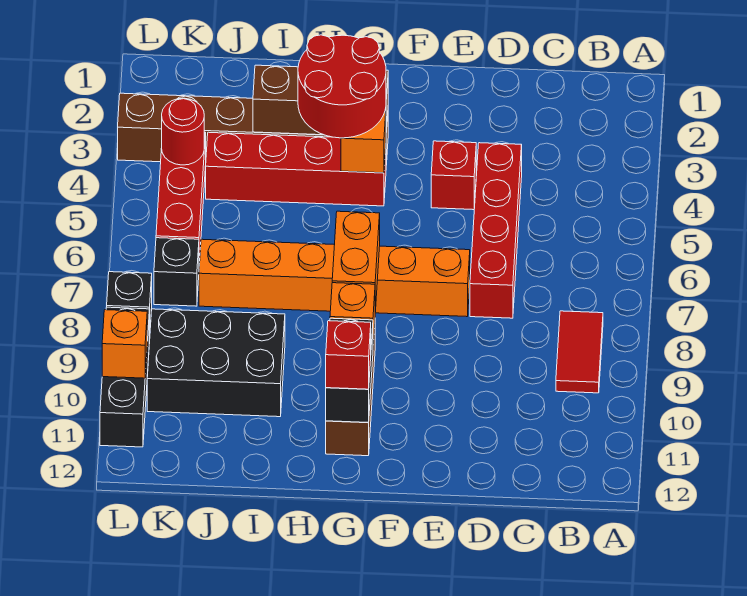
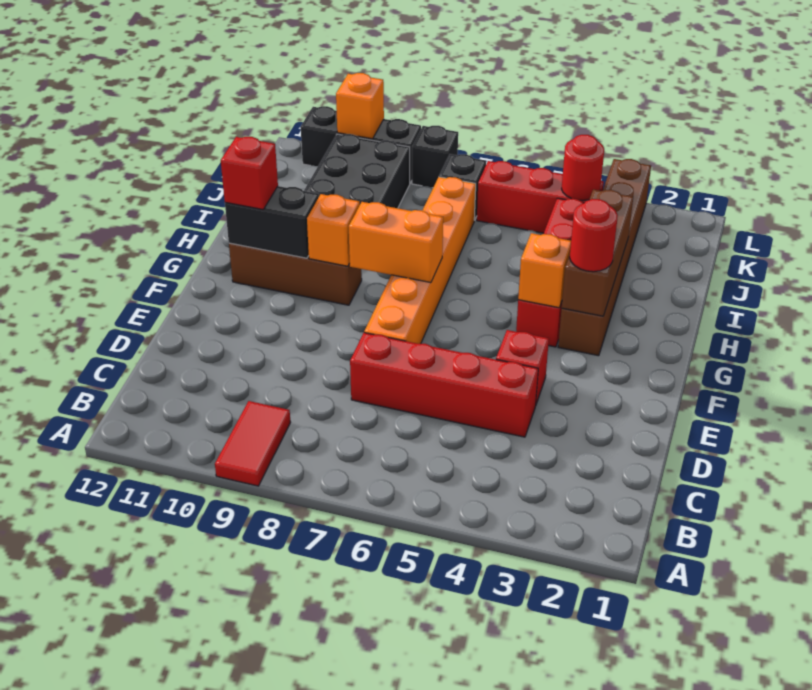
red 1x2 tile [556,311,603,393] -> red 1x2 tile turned to [215,401,291,486]
red 2x2 round brick [298,35,386,138] -> red 1x1 round brick [570,199,618,272]

